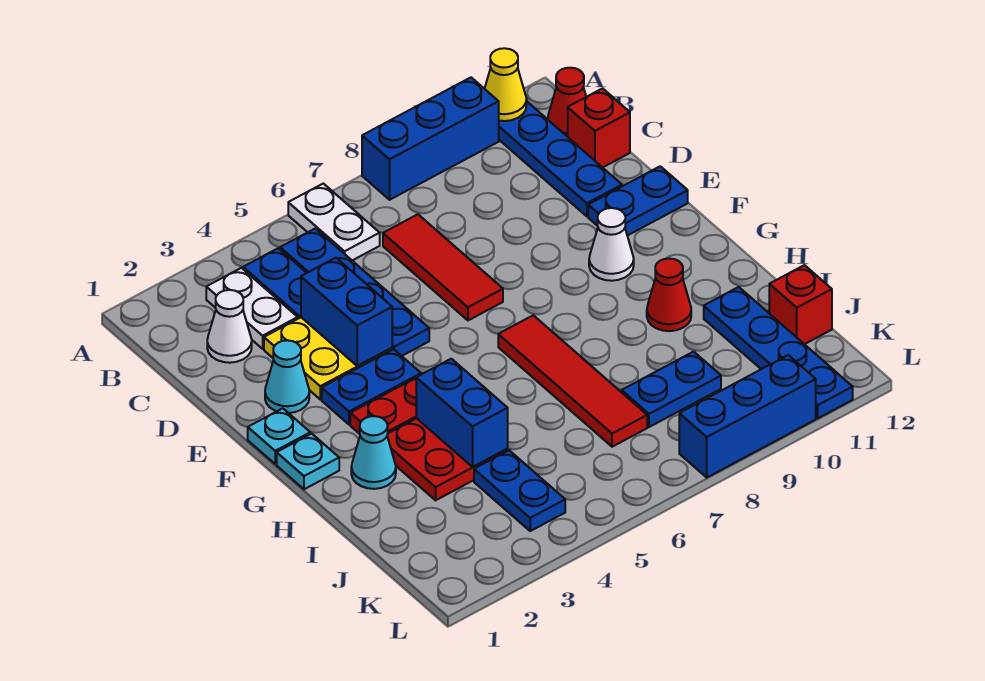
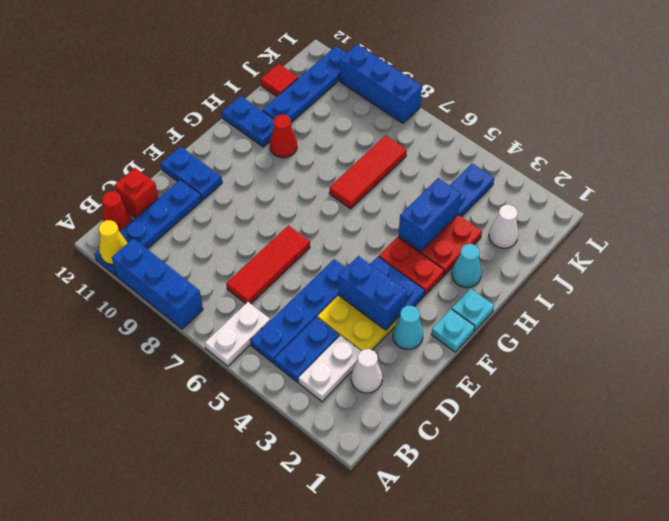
blue 1x2 brick [301,258,392,366] -> blue 1x2 brick turned to [338,256,407,330]
white 1x1 cone [589,208,634,281] -> white 1x1 cone moved to [489,205,518,248]
red 1x4 tile [498,315,647,447] -> red 1x3 tile [329,135,407,209]
blue 1x2 plate [622,352,721,427] -> blue 1x2 plate moved to [222,96,274,147]
red 1x1 brick [769,265,832,344] -> red 1x1 tile [261,64,298,96]

